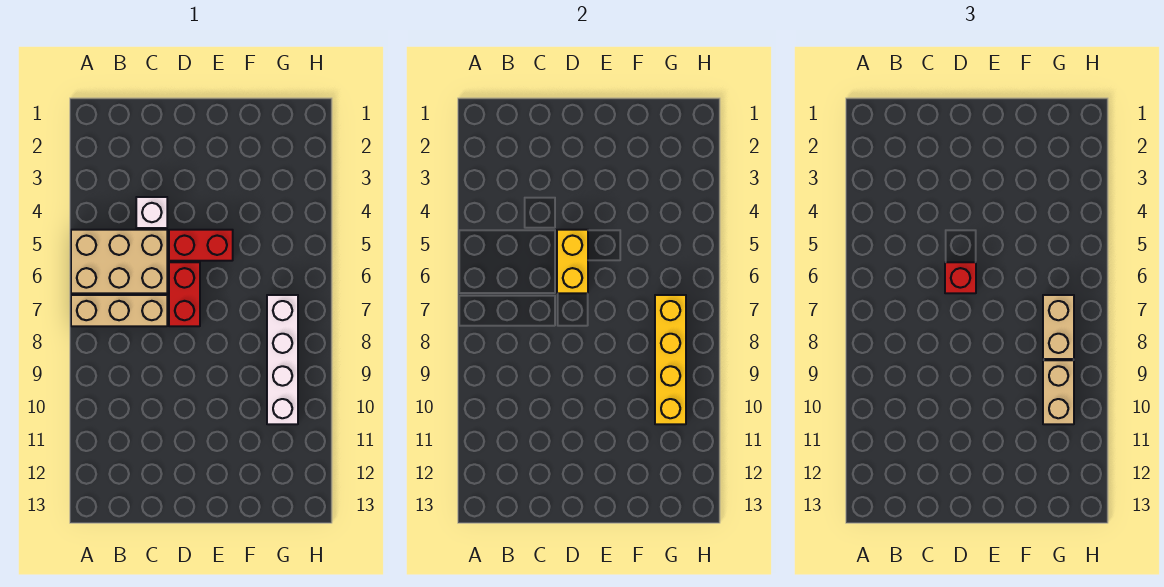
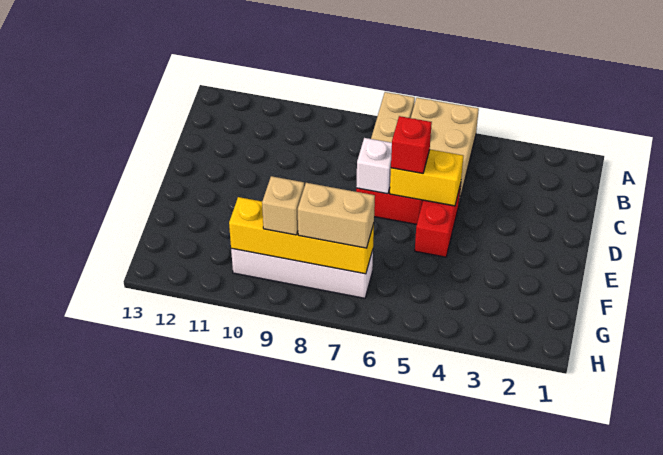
white 1x1 brick [136,197,167,228] -> white 1x1 brick moved to [356,138,392,194]
tan 1x2 brick [1043,360,1074,424] -> tan 1x1 brick [262,176,304,235]

